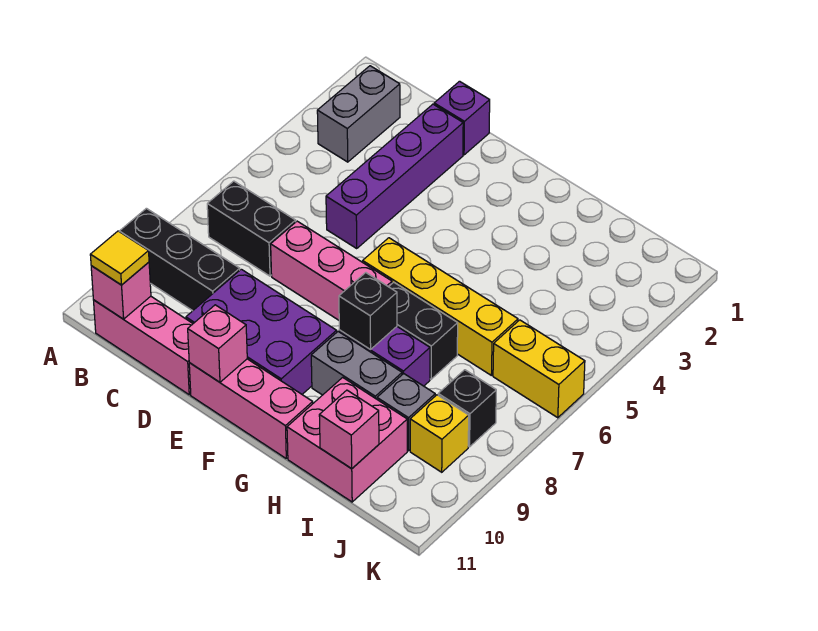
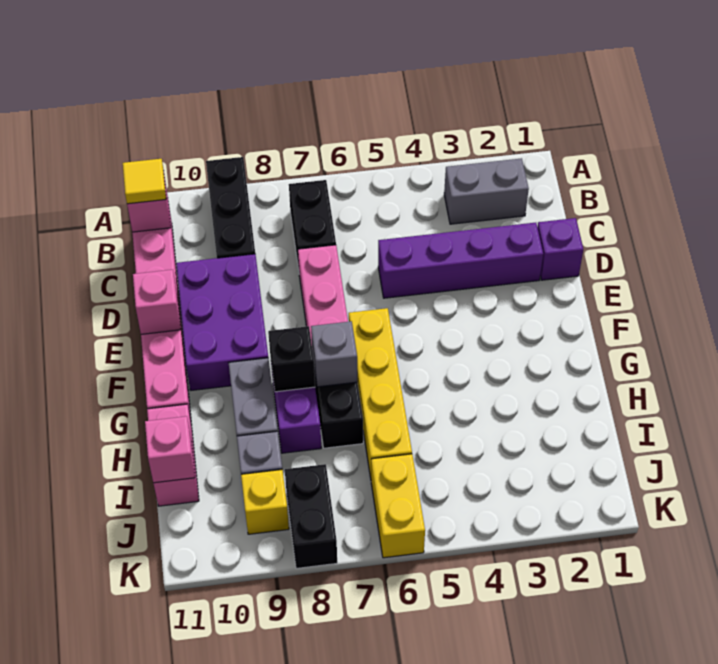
none -> grey 1x1 brick [311,321,357,387]
pink 2x2 brick [287,377,407,502] -> pink 1x2 brick [147,404,199,506]
black 1x1 brick [438,370,496,447] -> black 1x2 brick [285,464,337,568]

